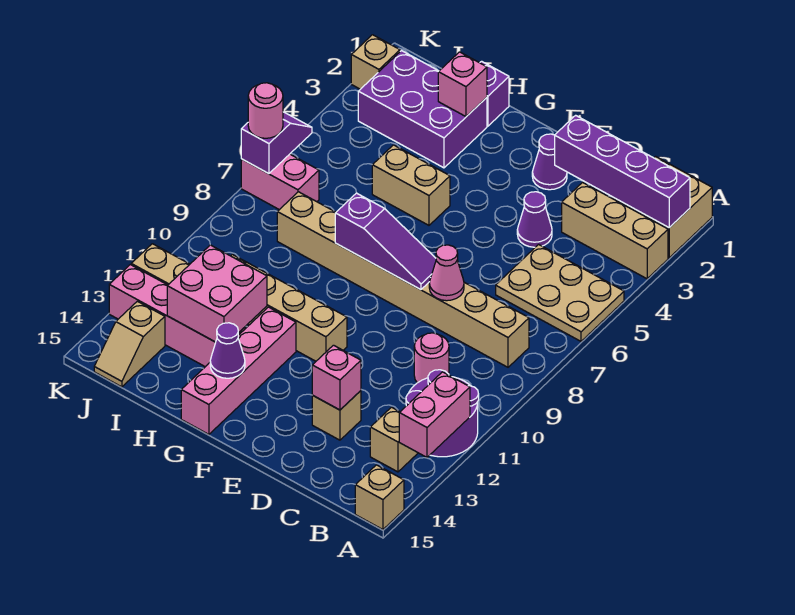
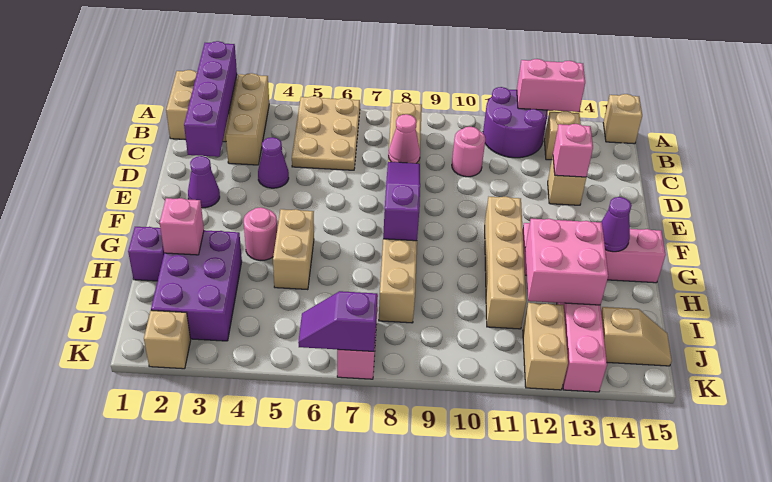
pink 1x1 round brick [248,83,283,138] -> pink 1x1 round brick moved to [244,207,277,261]

